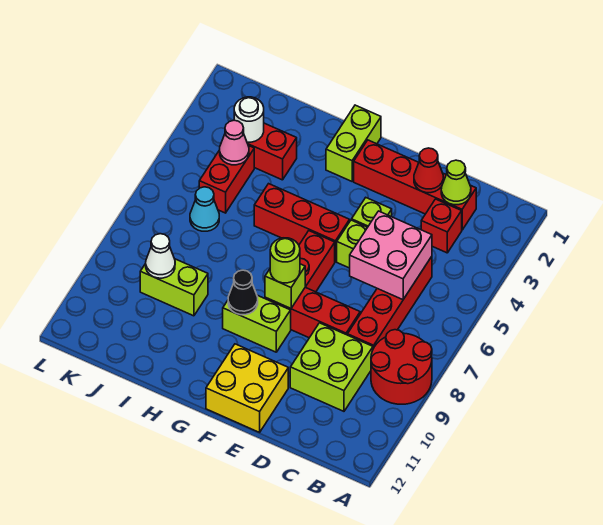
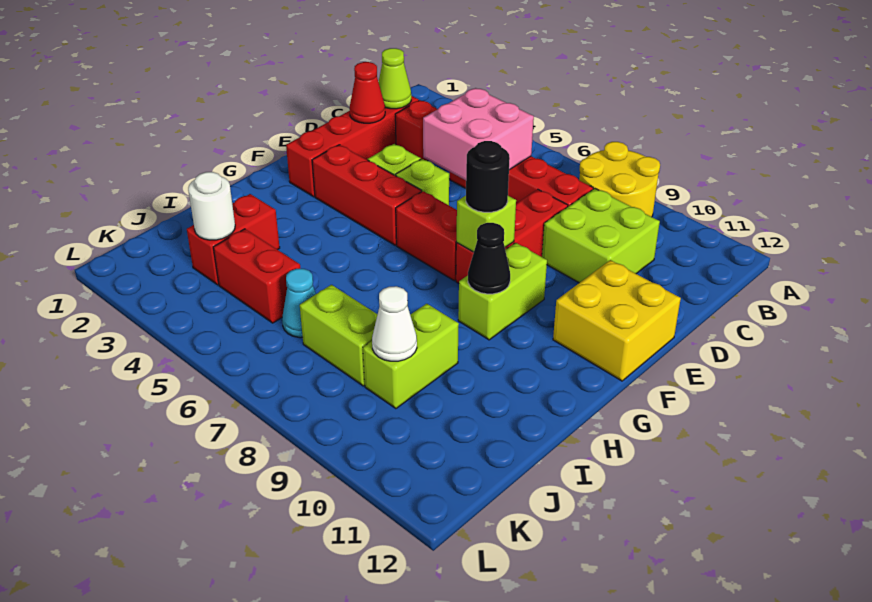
red 2x2 round brick [371,330,432,404] -> yellow 2x2 round brick [579,142,660,217]
red 1x3 brick [254,184,350,262] -> red 1x3 brick turned to [312,145,422,245]
lime 1x1 round brick [270,238,300,283] -> black 1x1 round brick [466,141,510,212]
lime 1x2 brick [326,105,381,181] -> lime 1x2 brick moved to [300,285,378,386]
pink 1x1 cone [220,120,249,165] -> none

